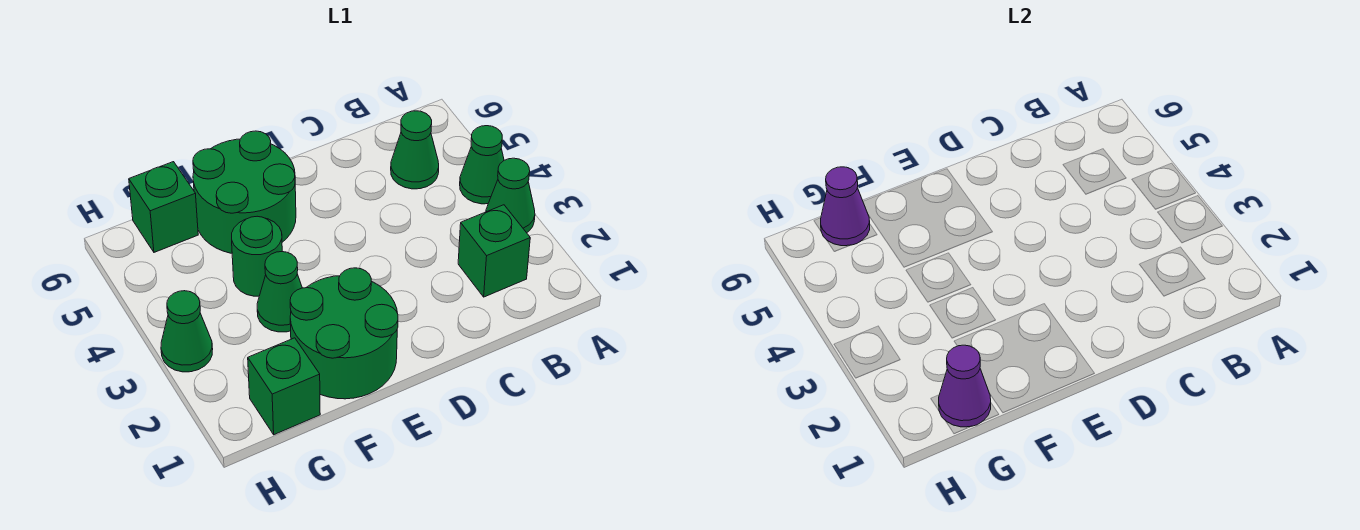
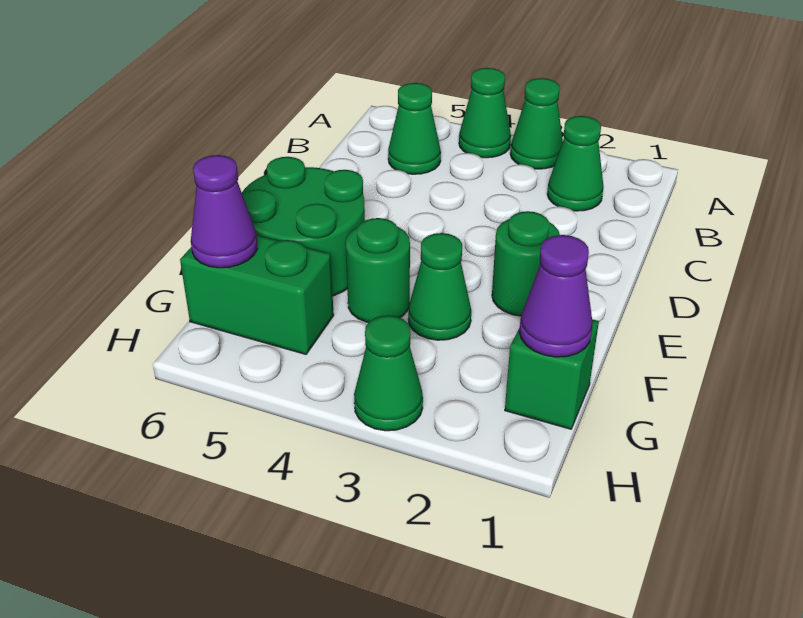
green 1x1 brick [458,205,530,297] -> green 1x1 cone [547,116,604,211]
green 2x2 round brick [290,268,398,399] -> green 1x1 round brick [492,211,560,316]
green 1x1 brick [129,162,198,252] -> green 1x2 brick [180,235,334,354]

